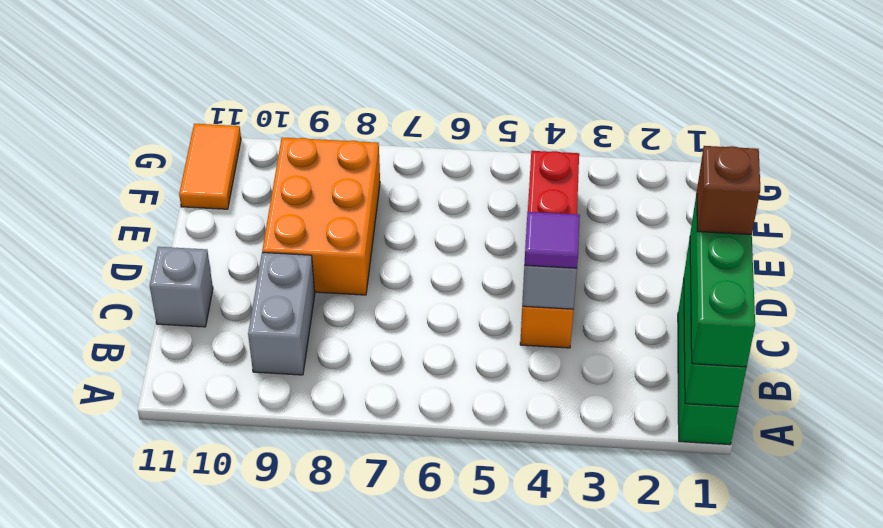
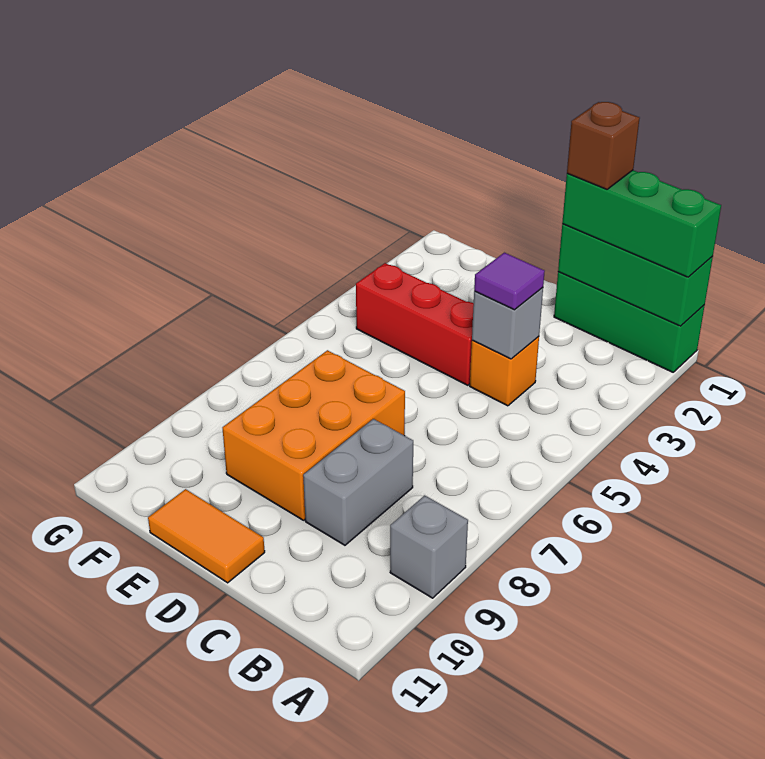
grey 1x2 brick [248,253,315,375] -> grey 1x2 brick turned to [303,419,413,545]
grey 1x1 brick [150,247,213,327] -> grey 1x1 brick moved to [390,495,468,598]
orange 2x3 brick [262,137,380,295] -> orange 2x3 brick turned to [223,350,405,520]
orange 1x2 tile [179,124,241,209] -> orange 1x2 tile moved to [148,489,265,583]

